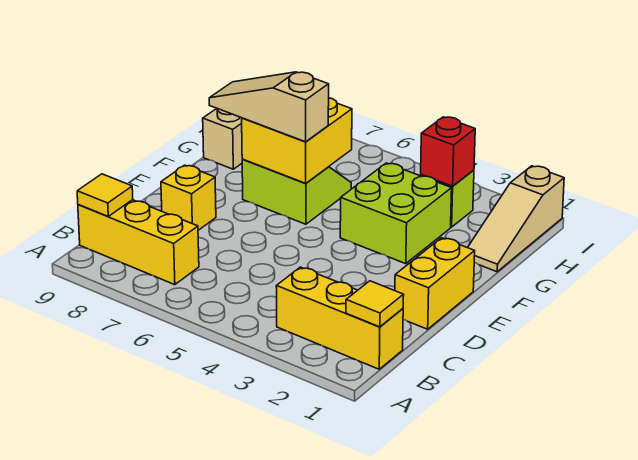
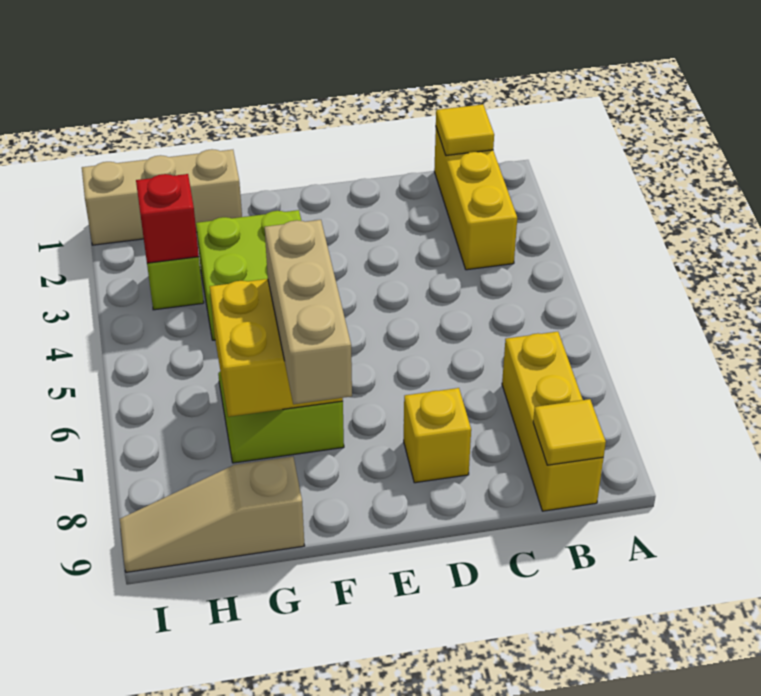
yellow 1x2 brick [395,238,475,329] -> none
tan 1x3 slope [209,72,329,142] -> tan 1x3 brick [265,220,352,404]
tan 1x3 slope [468,166,564,272] -> tan 1x3 brick [82,149,242,245]

